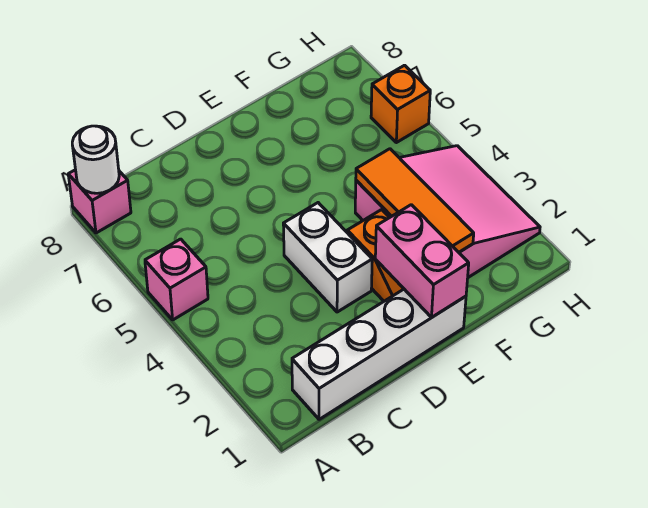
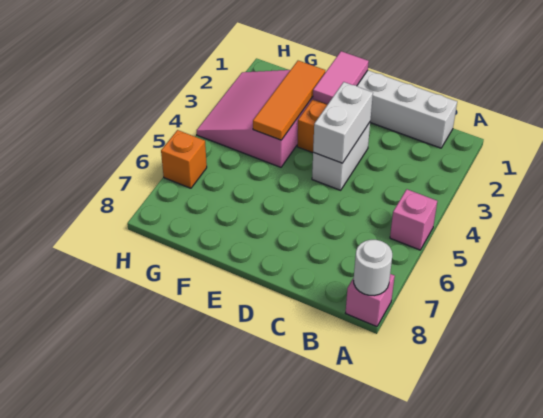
none -> white 1x2 brick [313,82,373,163]
pink 1x2 brick [375,205,469,317] -> pink 1x2 tile [313,51,369,104]

